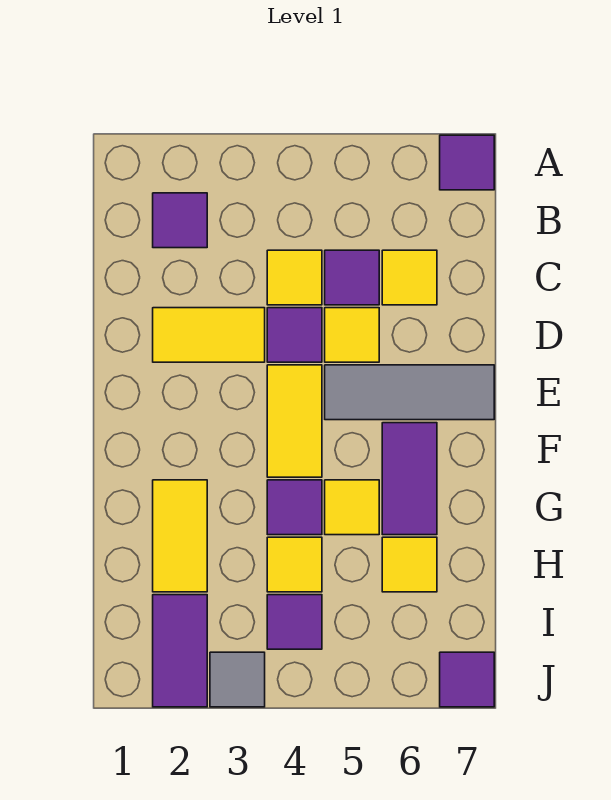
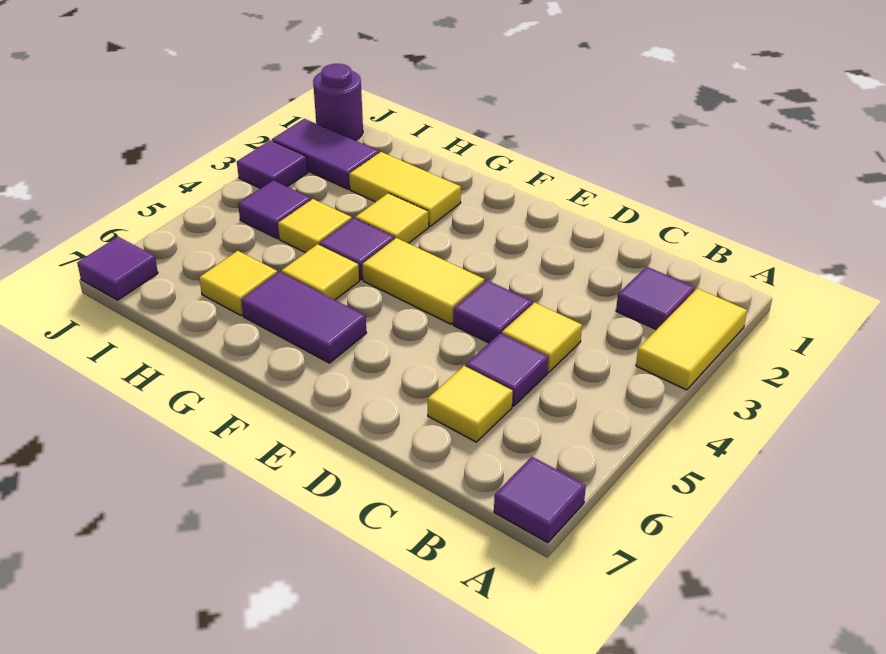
yellow 1x2 tile [153,308,265,362] -> yellow 1x2 tile moved to [636,288,747,390]
yellow 1x1 tile [325,308,379,362] -> yellow 1x1 tile moved to [355,193,429,243]
grey 1x3 tile [325,365,494,420] -> none
none -> purple 1x1 round brick [313,64,363,141]
grey 1x1 tile [210,652,265,707] -> purple 1x1 tile [237,140,308,188]

